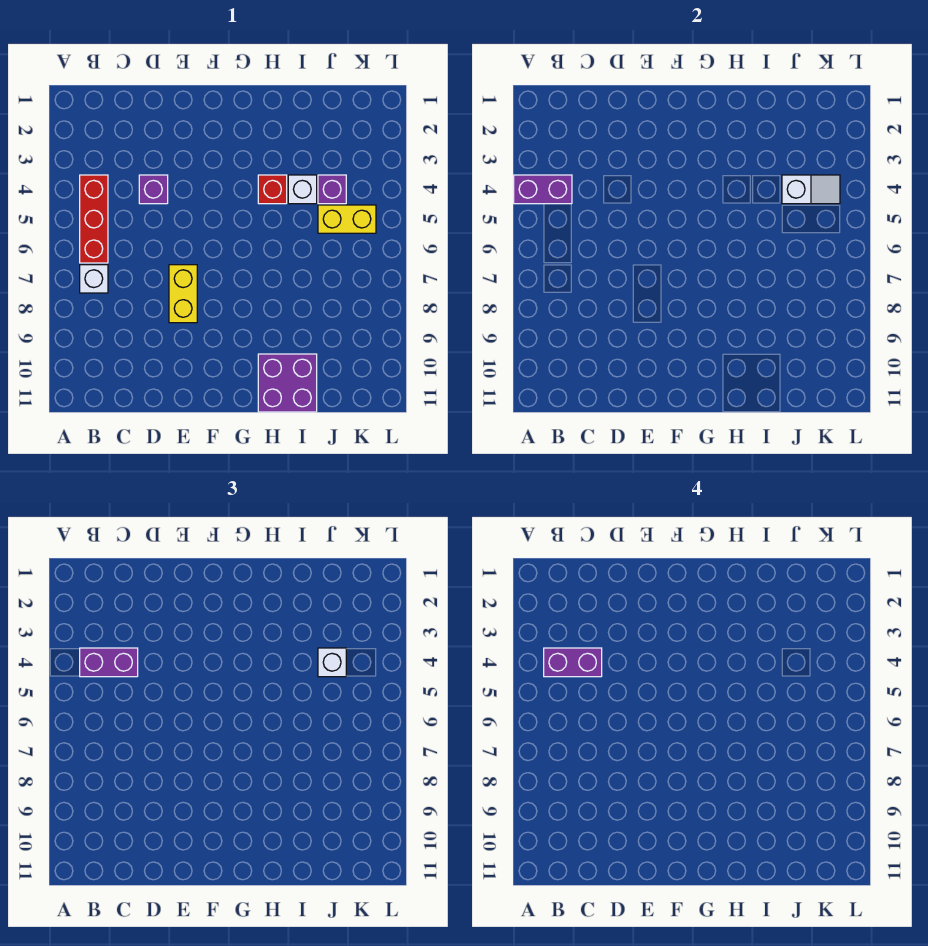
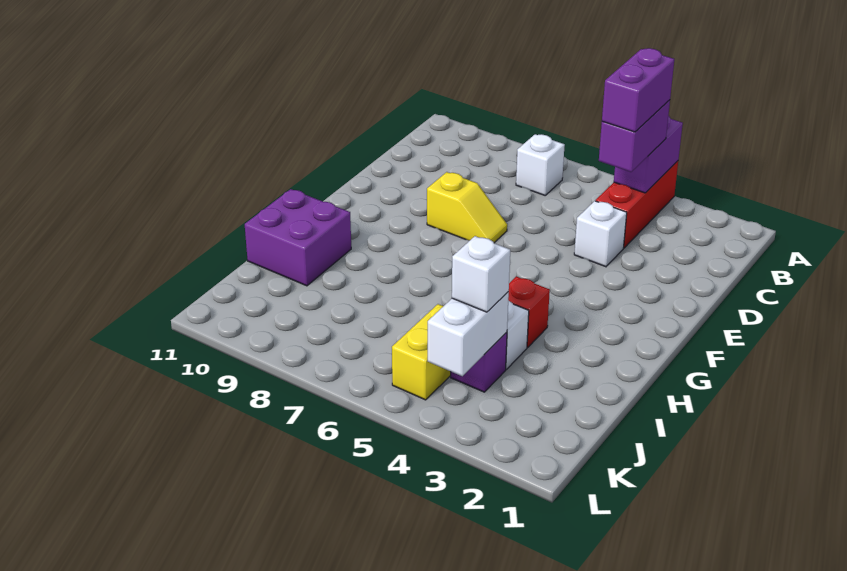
red 1x3 brick [80,175,108,263] -> red 1x3 brick turned to [596,161,678,248]
purple 1x1 brick [139,175,168,204] -> white 1x1 brick [574,201,627,267]
yellow 1x2 brick [169,265,197,323] -> yellow 1x2 slope [427,172,507,243]
white 1x2 slope [782,175,840,204] -> white 1x2 brick [428,292,509,376]

